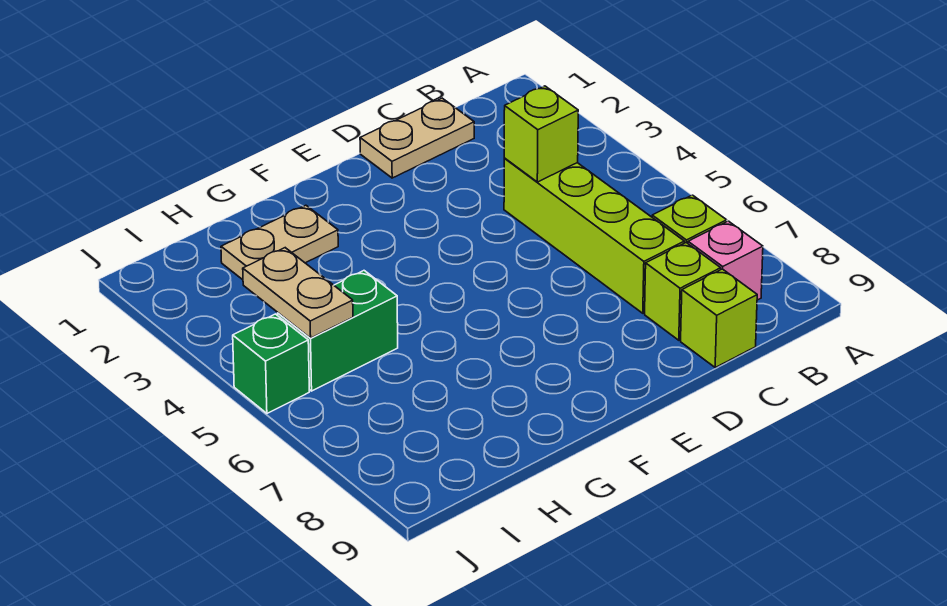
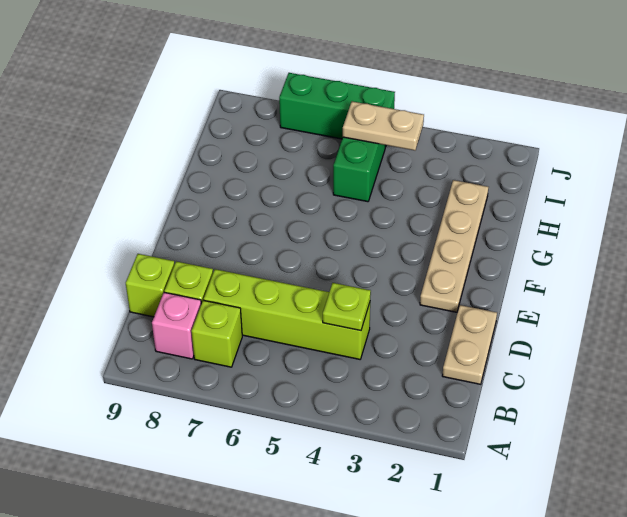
lime 1x1 brick [504,86,578,182] -> lime 1x1 plate [323,283,371,331]
tan 1x2 plate [221,205,338,280] -> tan 1x4 plate [420,180,488,312]
green 1x1 brick [233,314,309,413] -> green 1x3 brick [279,73,395,147]

